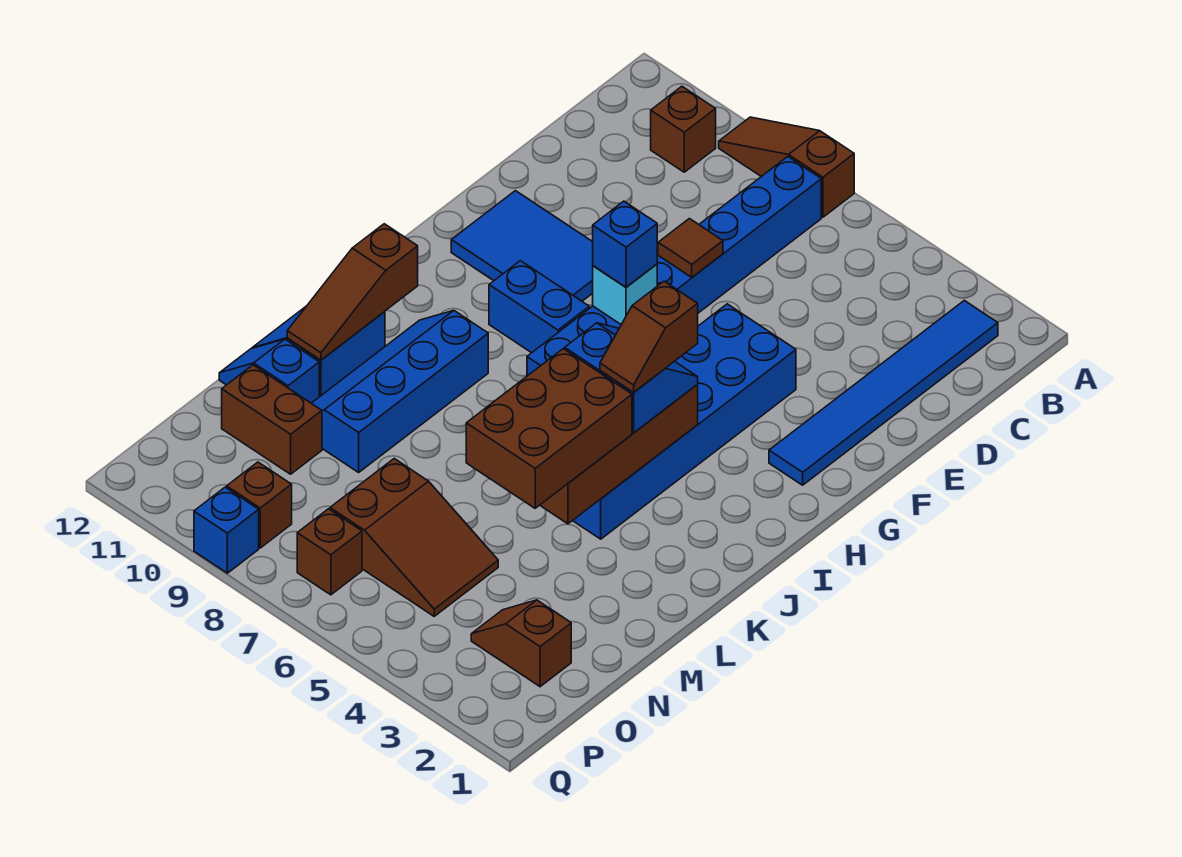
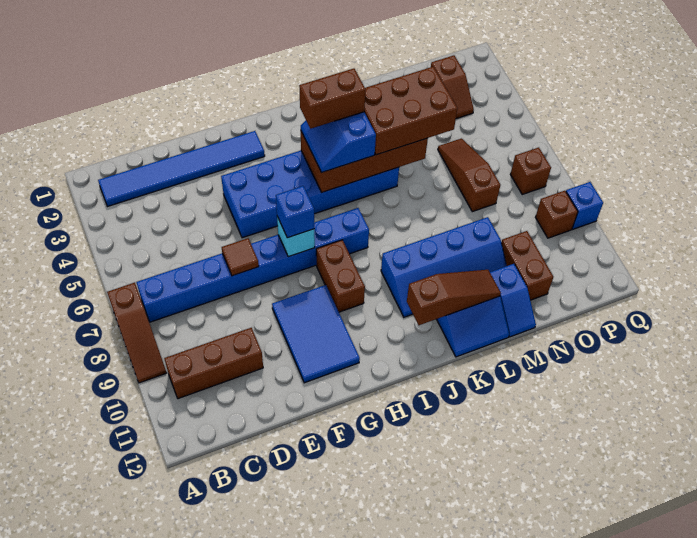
brown 1x1 brick [651,86,716,172] -> brown 1x3 brick [164,328,263,399]
blue 1x2 brick [489,261,589,353] -> brown 1x2 brick [316,240,365,312]
brown 1x2 slope [600,281,698,392] -> brown 1x2 brick [299,68,366,129]
brown 2x3 slope [330,459,498,616] -> brown 1x3 slope [438,139,500,212]

